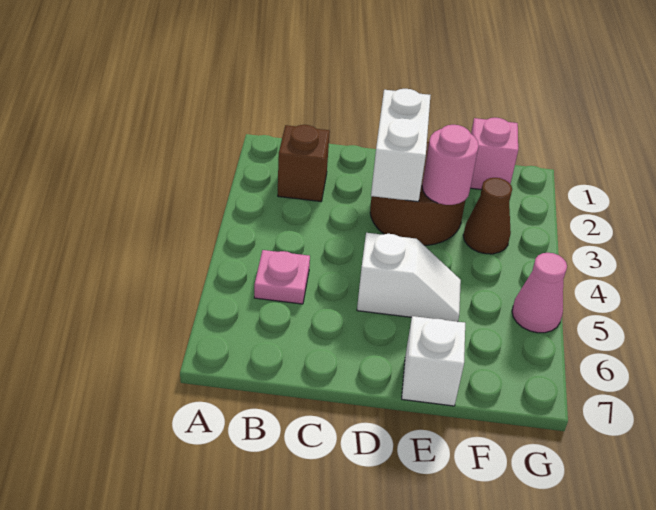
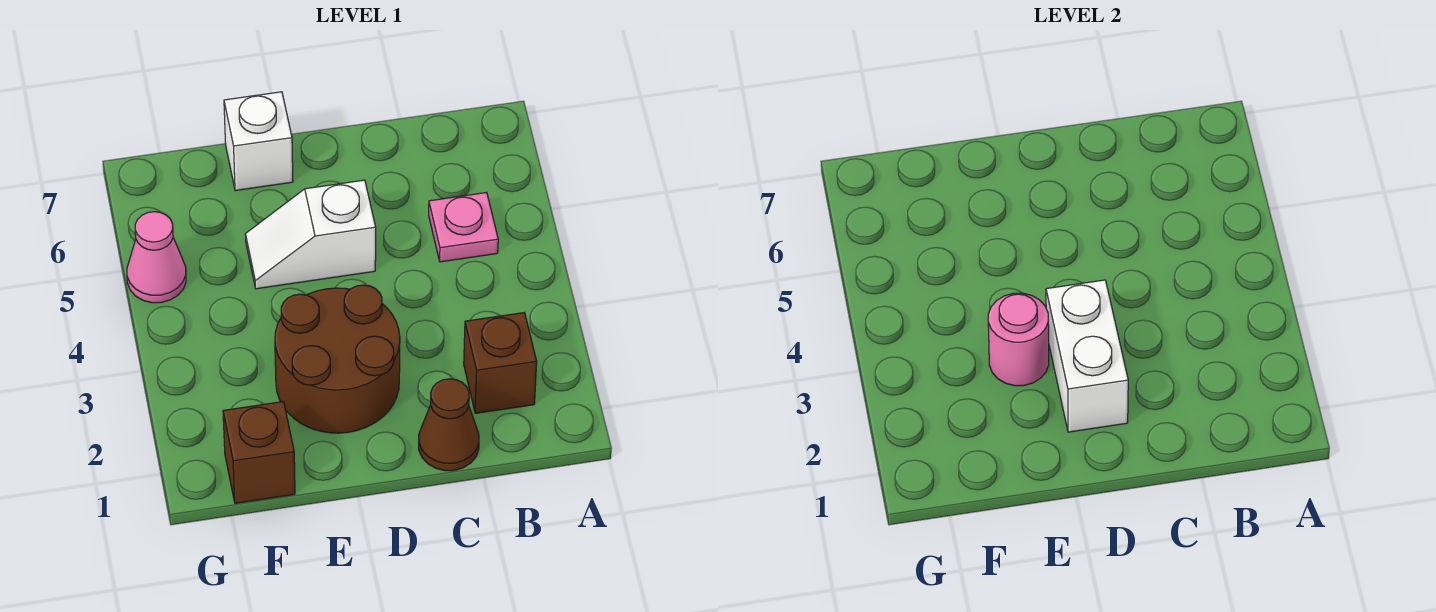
pink 1x1 brick [470,118,518,189] -> brown 1x1 brick [223,402,295,503]
brown 1x1 cone [463,178,512,254] -> brown 1x1 cone moved to [419,379,479,471]

